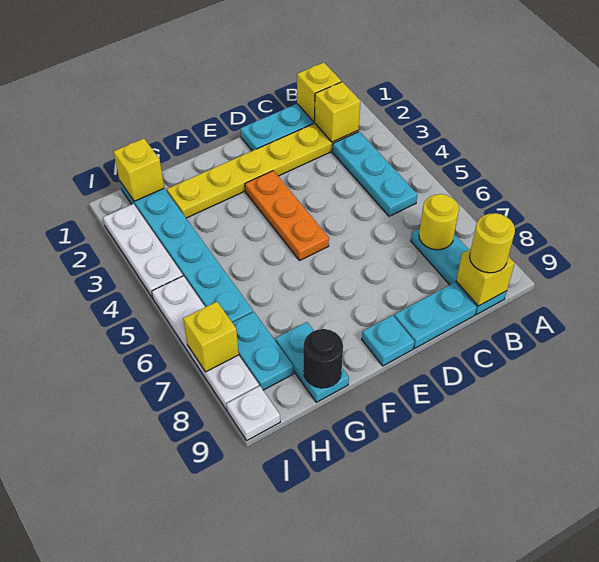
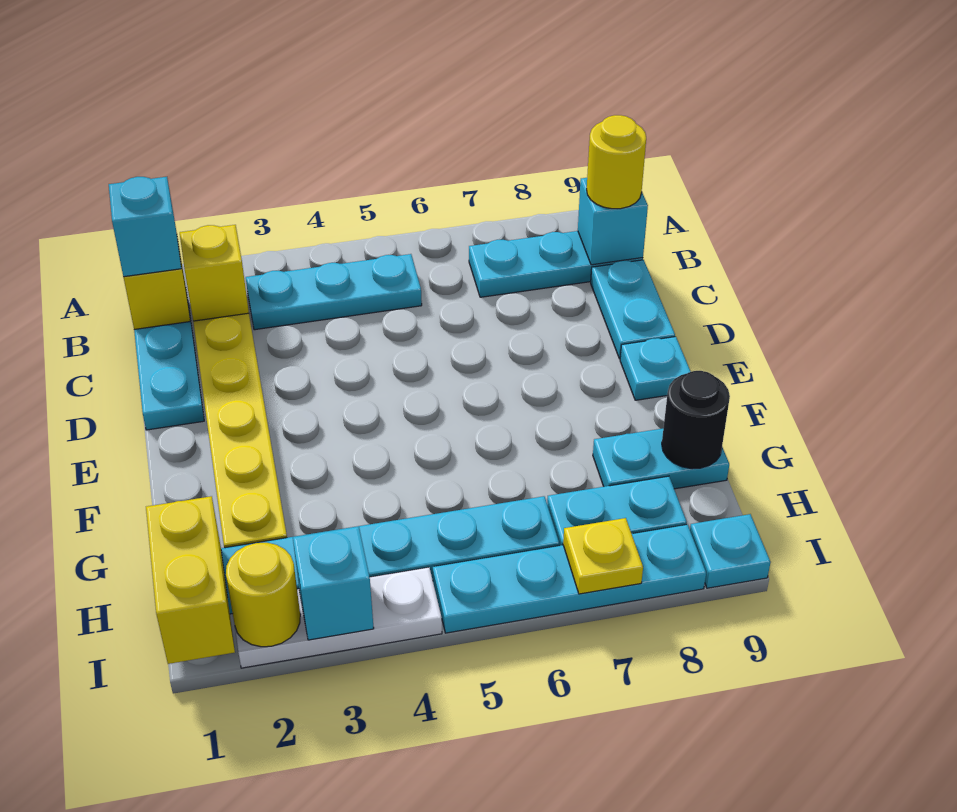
none -> cyan 1x1 brick [109,177,181,277]
yellow 1x1 round brick [419,194,459,250] -> yellow 1x1 round brick moved to [226,543,300,647]
yellow 1x1 brick [456,249,515,306] -> cyan 1x1 brick [578,178,648,265]
orange 1x3 plate [245,171,329,261] -> none
yellow 1x1 brick [113,139,164,201] -> yellow 1x2 brick [146,496,235,664]
none -> cyan 1x1 brick [293,526,374,640]
white 1x4 plate [152,276,259,410] -> cyan 1x4 plate [433,525,706,633]
yellow 1x1 brick [183,302,239,372] -> yellow 1x1 plate [563,518,643,594]
white 1x1 plate [226,386,280,440] -> cyan 1x1 plate [690,514,771,588]

